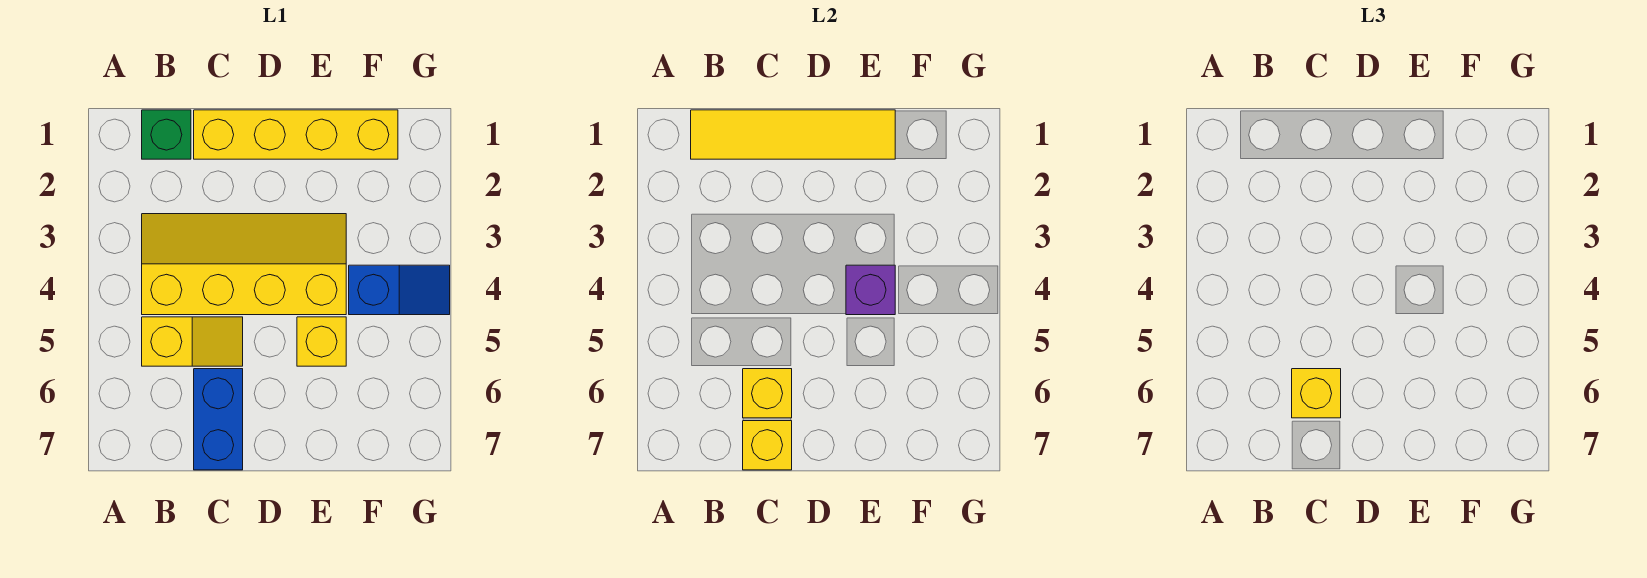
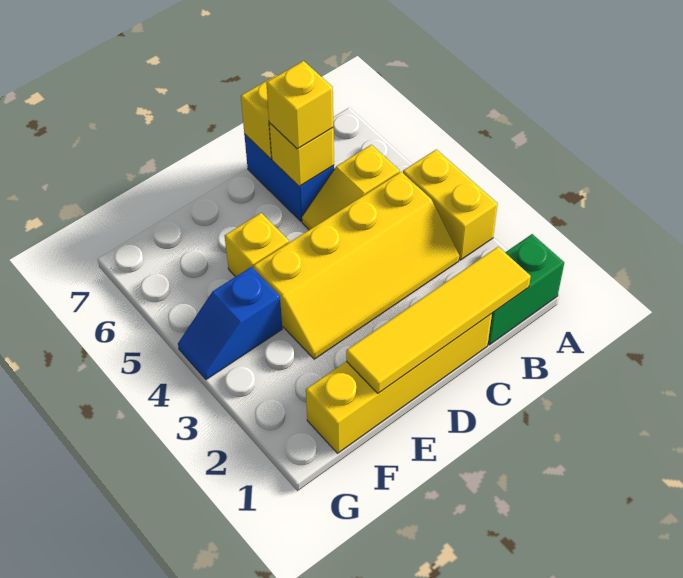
none -> yellow 1x2 brick [403,149,498,260]
green 1x1 brick [142,110,191,159] -> green 1x2 brick [488,234,564,345]
purple 1x1 brick [846,265,895,315] -> none

